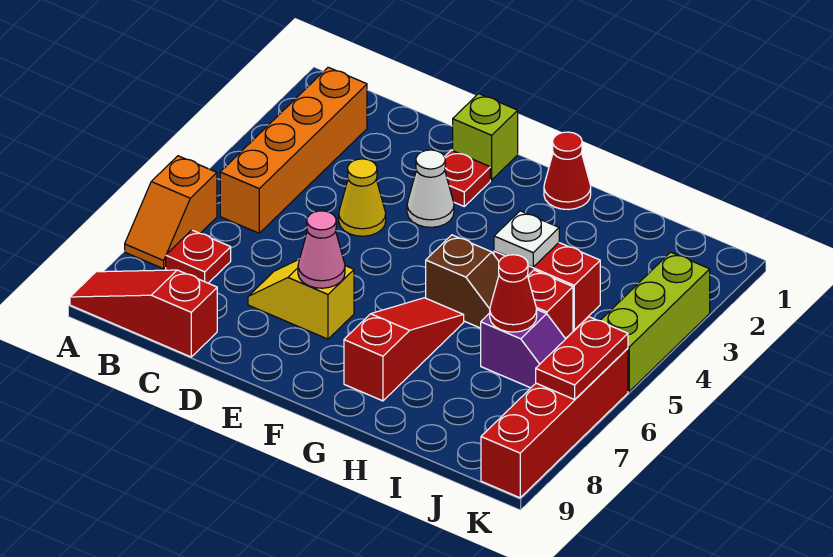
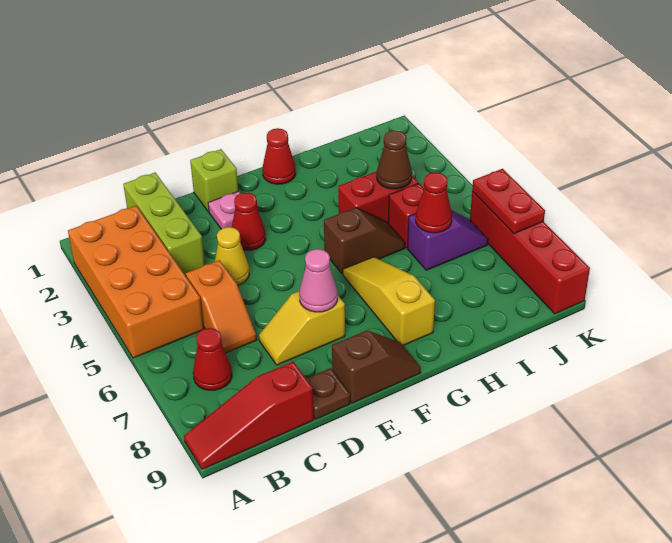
orange 1x2 slope [125,156,217,269] -> orange 1x2 slope moved to [186,260,257,353]
orange 1x4 brick [220,67,367,233] -> orange 2x4 brick [68,206,204,358]
red 1x1 plate [166,230,231,283] -> red 1x1 cone [193,328,232,390]
none -> brown 1x1 plate [306,368,350,419]
red 1x1 plate [445,150,490,206] -> pink 1x1 plate [208,191,240,229]
white 1x1 cone [407,150,454,227] -> red 1x1 cone [232,192,266,250]
none -> brown 1x2 slope [332,330,421,403]
red 1x3 slope [344,298,464,401] -> yellow 1x3 slope [343,257,435,346]
white 1x1 plate [494,211,559,267] -> none
none -> brown 1x1 cone [377,130,412,189]
lime 1x3 brick [600,252,710,392] -> lime 1x3 brick moved to [123,173,205,276]

